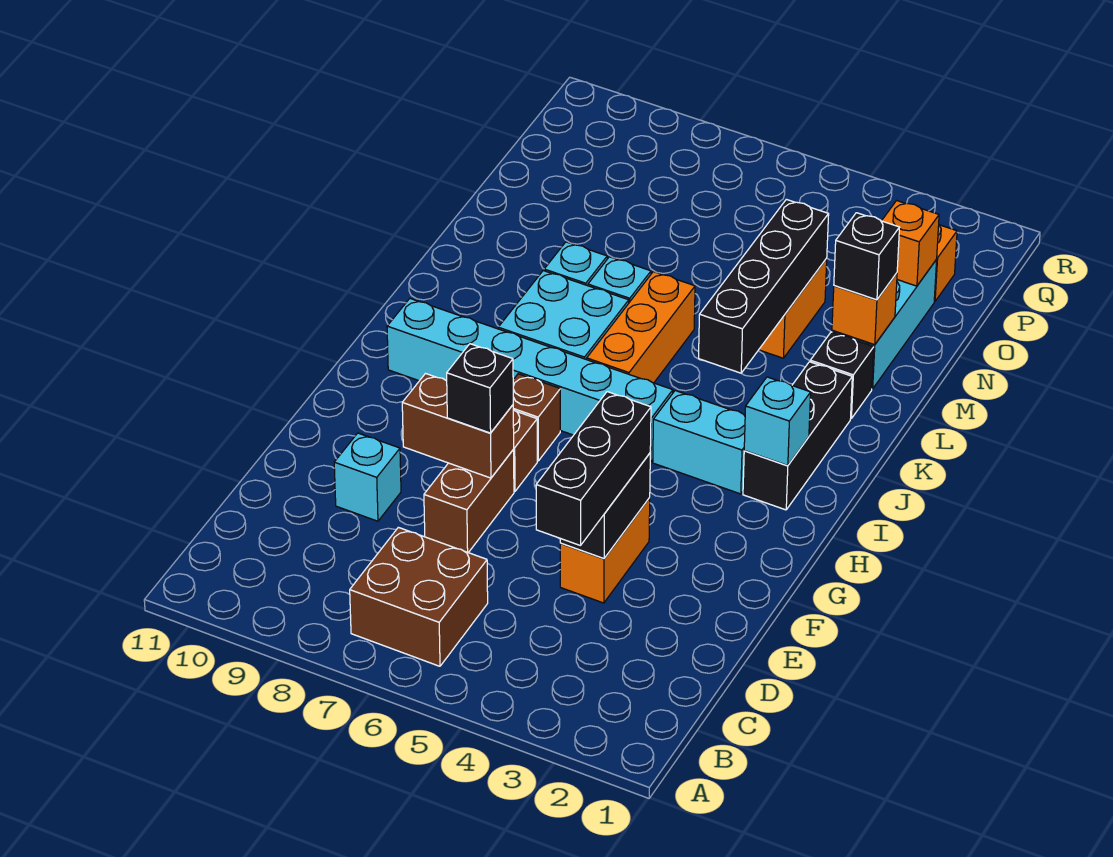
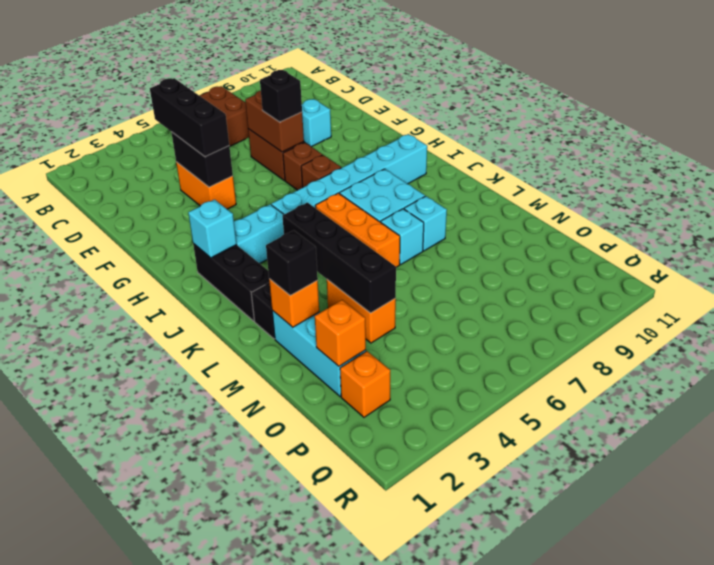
brown 1x2 brick [402,374,514,478] -> brown 1x2 brick turned to [245,91,304,152]

